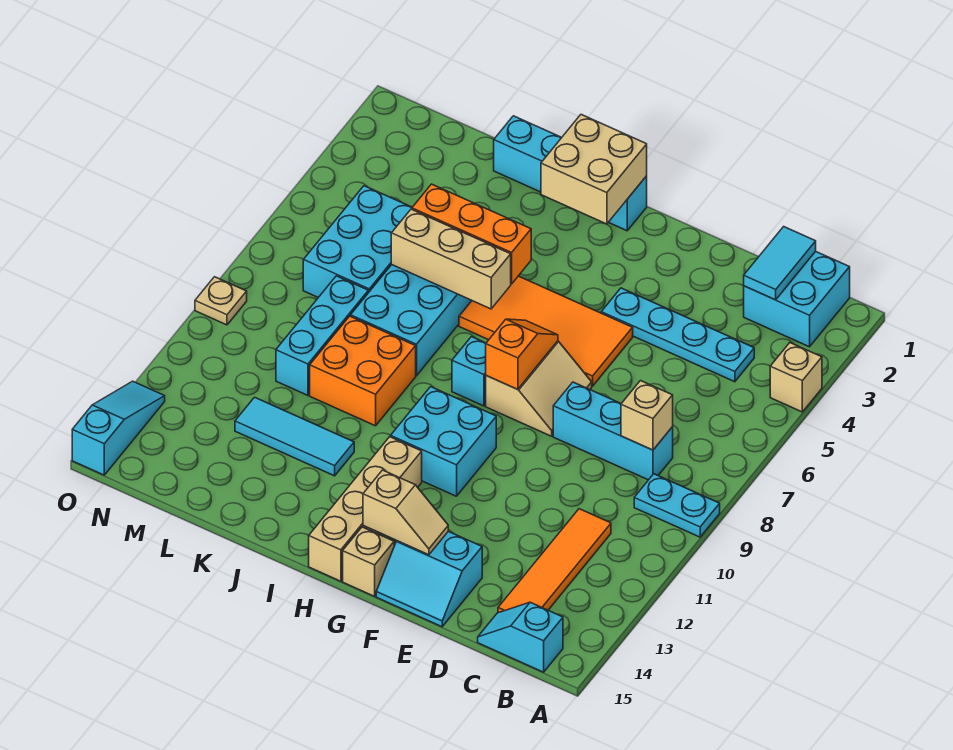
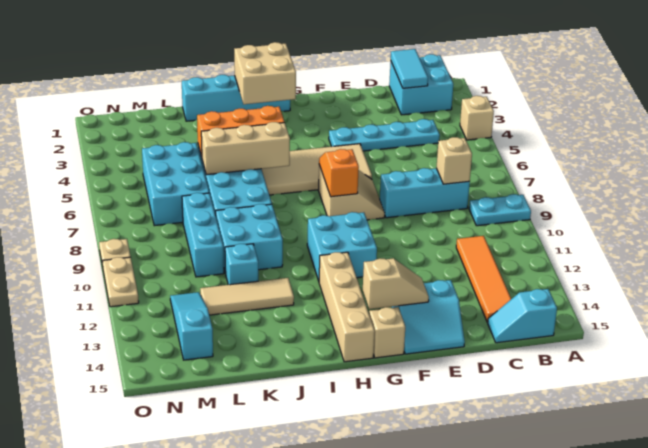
orange 2x4 tile [459,276,633,386] -> tan 2x4 tile [262,144,372,195]
cyan 1x1 brick [452,337,486,406] -> cyan 1x1 brick moved to [225,244,258,285]
orange 2x2 brick [310,316,416,426] -> cyan 2x2 brick [216,204,283,273]
cyan 1x3 tile [235,397,354,476] -> tan 1x3 tile [200,278,294,315]
none -> tan 1x2 plate [102,257,139,307]
cyan 1x3 slope [72,381,165,475] -> cyan 1x3 slope moved to [170,292,213,360]

